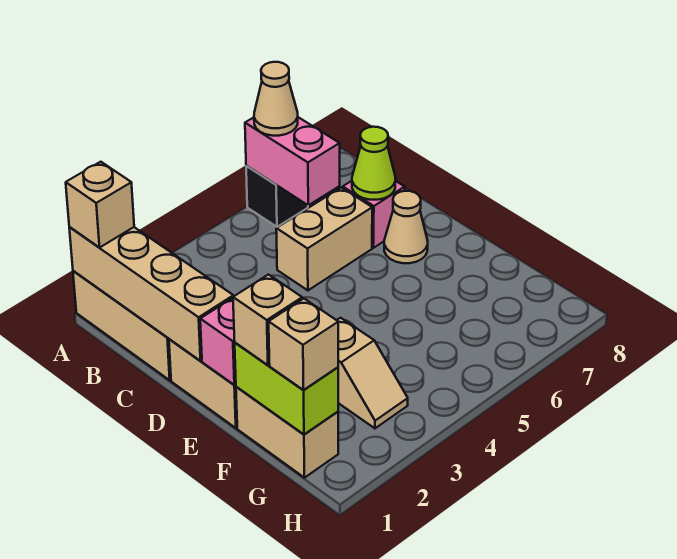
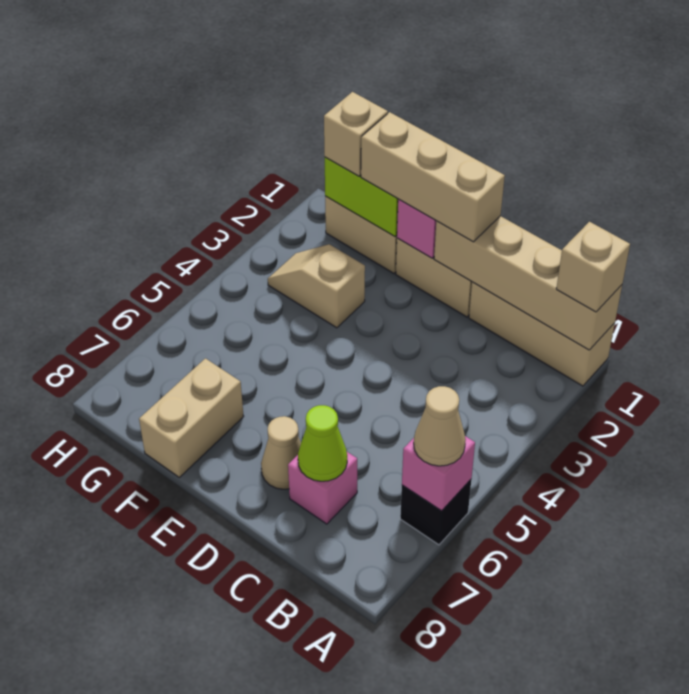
pink 1x2 brick [245,117,340,205] -> pink 1x1 brick [402,436,475,511]
tan 1x2 brick [276,188,372,290] -> tan 1x2 brick moved to [139,358,244,477]
tan 1x1 brick [233,275,302,365] -> tan 1x3 brick [361,112,505,242]

